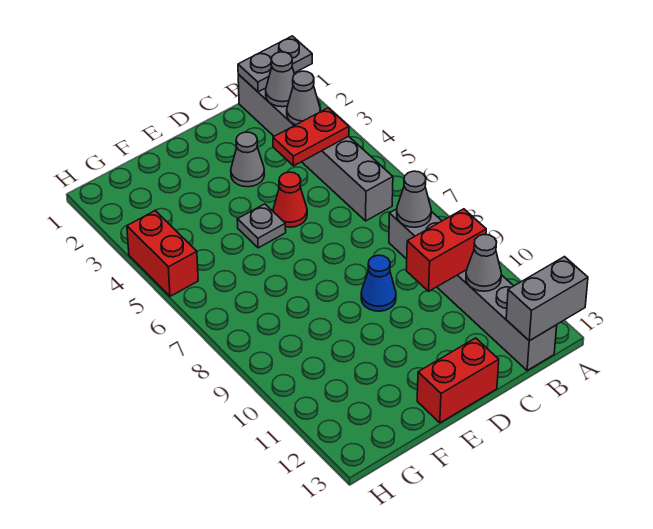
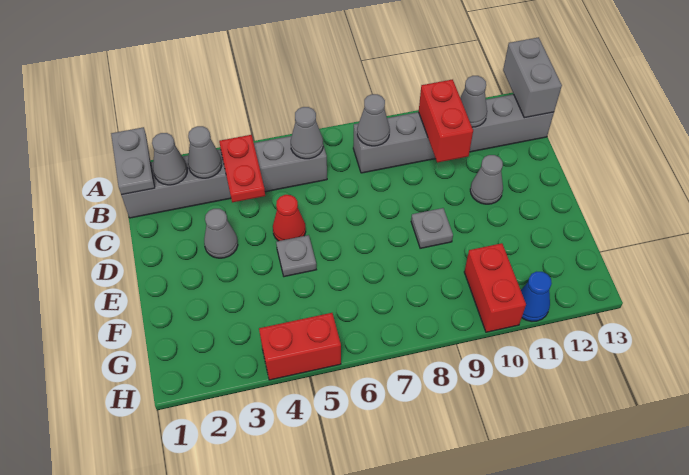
none -> grey 1x1 cone [291,107,323,159]
blue 1x1 cone [361,255,396,311] -> blue 1x1 cone moved to [521,272,552,321]
none -> grey 1x1 cone [470,155,503,204]
red 1x2 brick [417,338,499,423] -> red 1x2 brick moved to [464,243,526,332]
none -> grey 1x1 plate [411,208,453,248]

